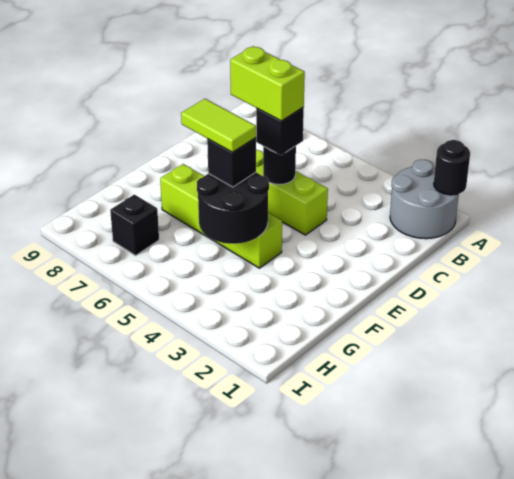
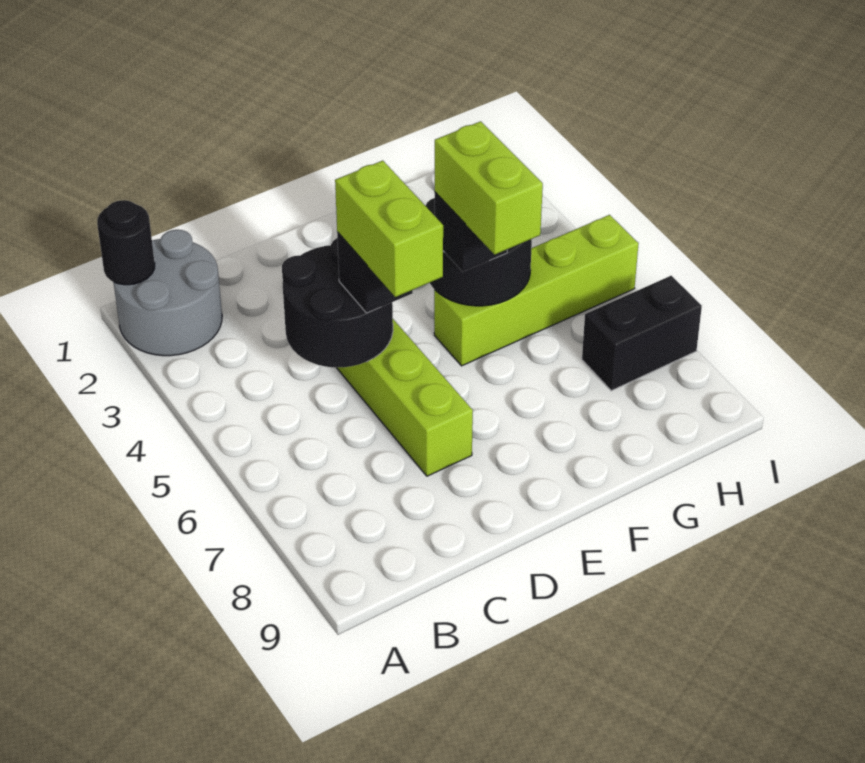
black 1x1 round brick [263,146,296,184] -> black 2x2 round brick [282,238,393,367]
lime 1x4 brick [160,164,282,268] -> lime 1x4 brick turned to [434,215,638,366]
lime 1x2 tile [181,99,256,152] -> lime 1x2 brick [435,121,543,255]
black 1x1 brick [110,195,159,256] -> black 1x2 brick [582,276,702,391]

